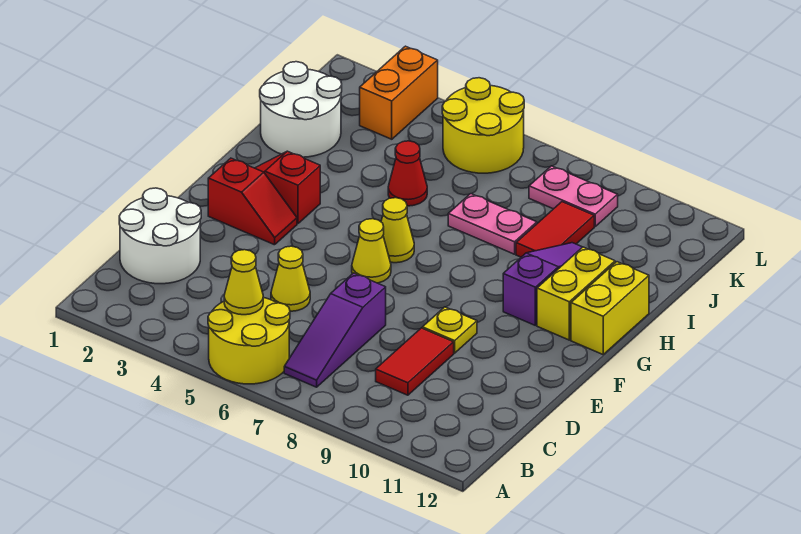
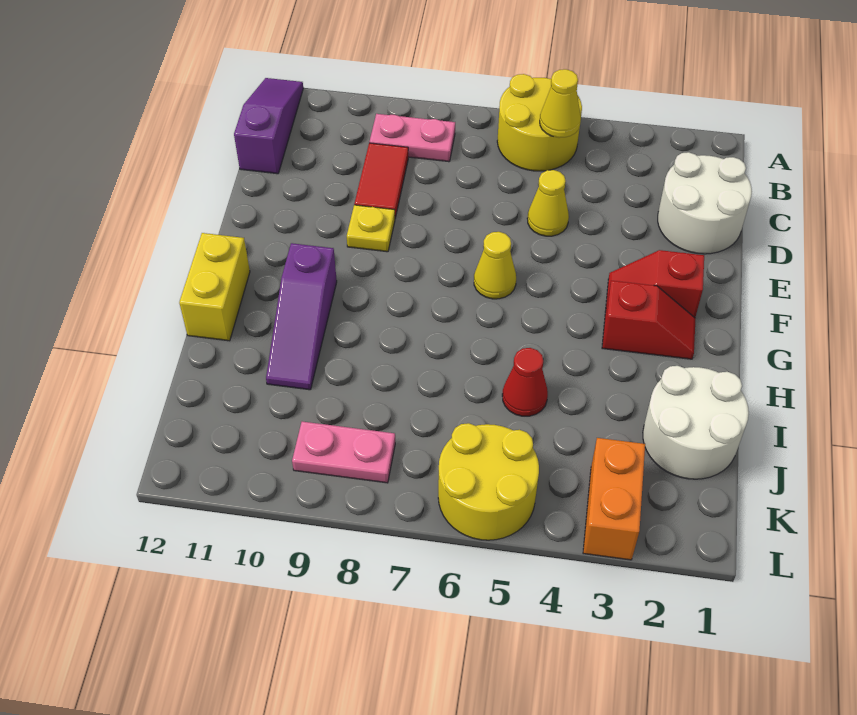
purple 1x3 slope [284,273,386,387] -> purple 1x3 slope moved to [234,78,303,174]
yellow 1x1 cone [381,198,414,263] -> none
yellow 1x2 brick [537,247,615,340] -> none
pink 1x2 plate [448,194,537,254] -> pink 1x2 plate moved to [369,114,455,162]
red 1x2 tile [516,202,594,257] -> none

